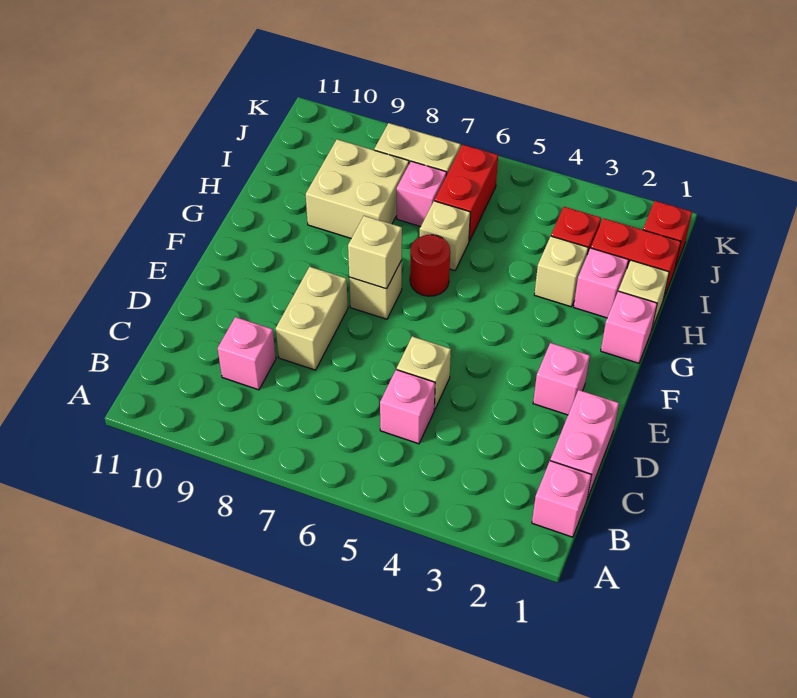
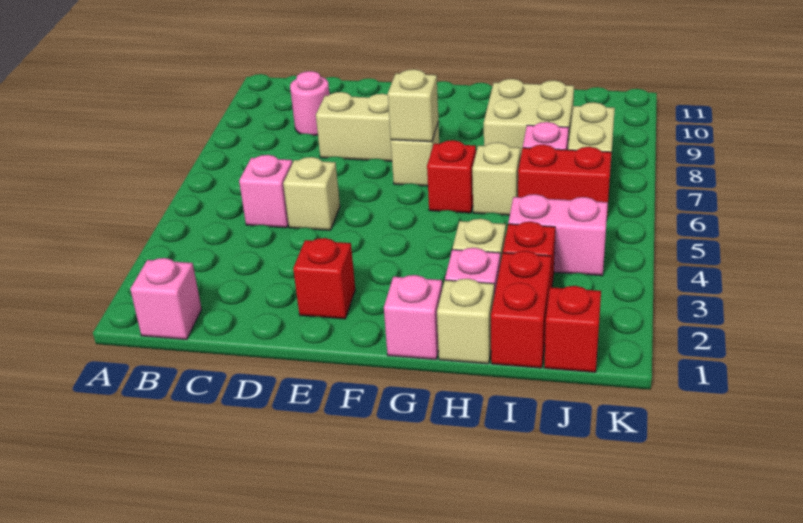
pink 1x2 brick [550,390,619,499] -> pink 1x2 brick moved to [508,194,608,276]
pink 1x1 brick [218,317,276,390] -> pink 1x1 round brick [290,71,330,136]
pink 1x1 brick [533,343,590,415] -> red 1x1 brick [293,238,355,319]
red 1x1 round brick [410,235,450,296] -> red 1x1 brick [427,140,476,213]

